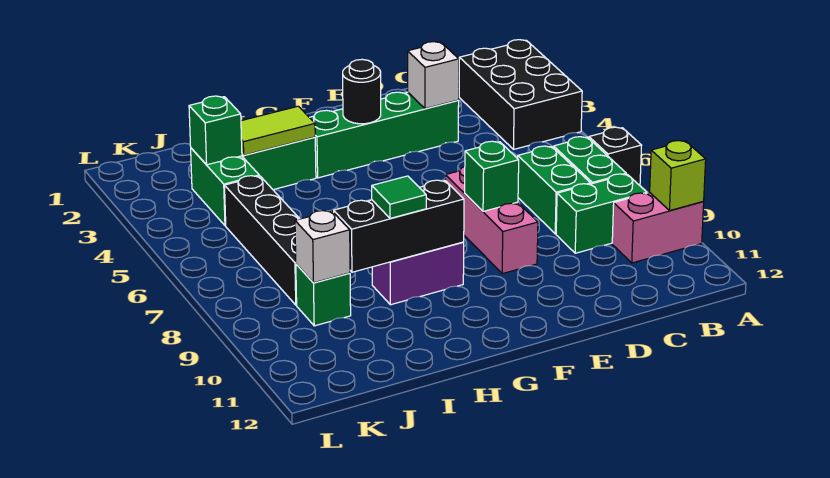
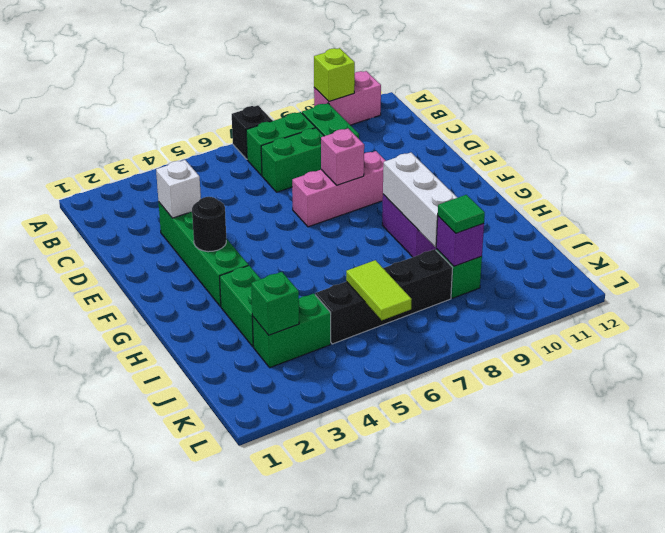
black 2x3 brick [459,40,582,149] -> none
pink 1x2 brick [612,193,704,263] -> pink 1x2 brick turned to [314,71,381,125]
green 1x1 brick [465,141,519,211] -> pink 1x1 brick [321,129,364,185]
black 1x3 brick [334,180,464,272] -> white 1x3 brick [383,153,457,247]
lime 1x2 tile [241,106,315,155] -> lime 1x2 tile moved to [346,260,412,320]
green 1x1 tile [372,176,426,218] -> green 1x1 tile moved to [438,195,485,233]
white 1x1 brick [295,211,350,283] -> purple 1x1 brick [436,216,484,266]

